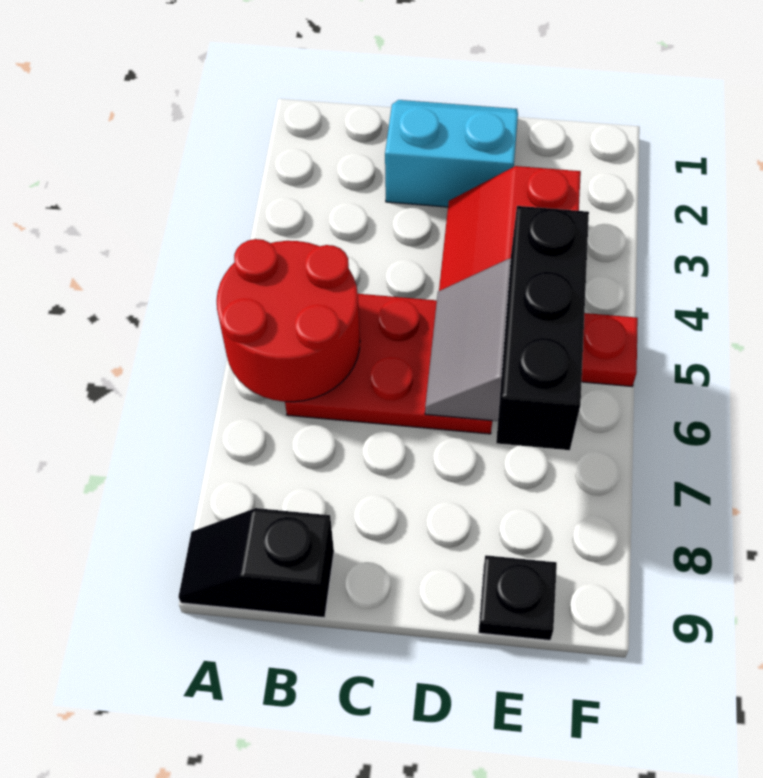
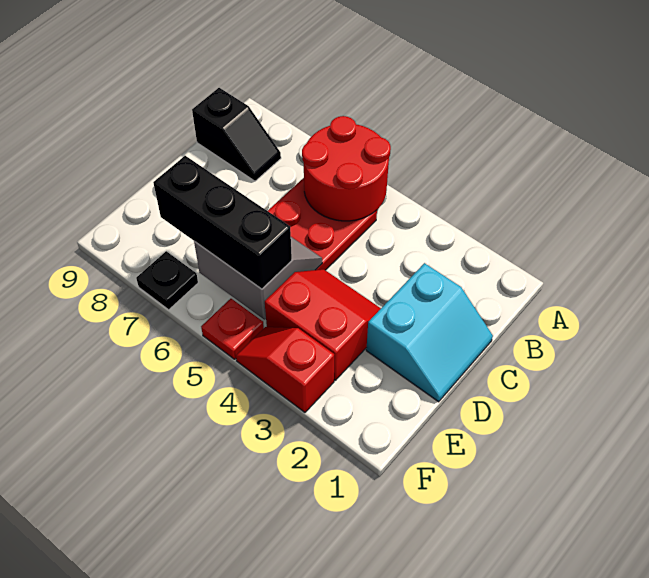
black 1x2 slope [178,508,334,618] -> black 1x2 slope turned to [192,88,281,181]
black 1x1 plate [479,555,557,640] -> black 1x1 plate moved to [136,251,198,310]
none -> red 1x2 slope [236,327,334,412]

